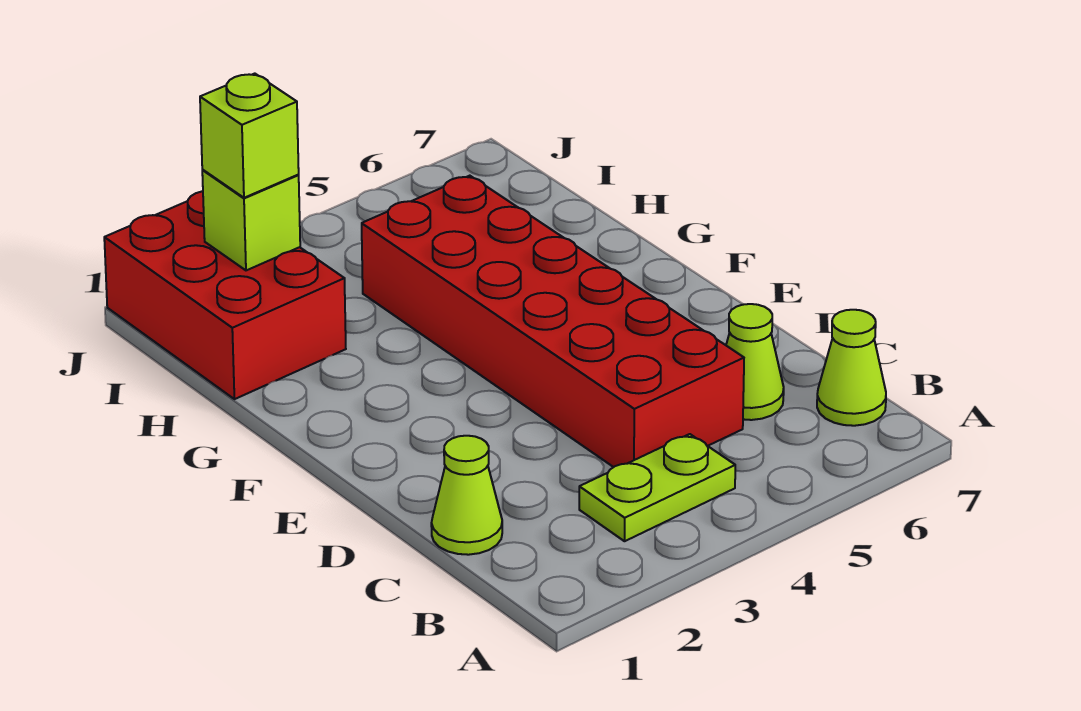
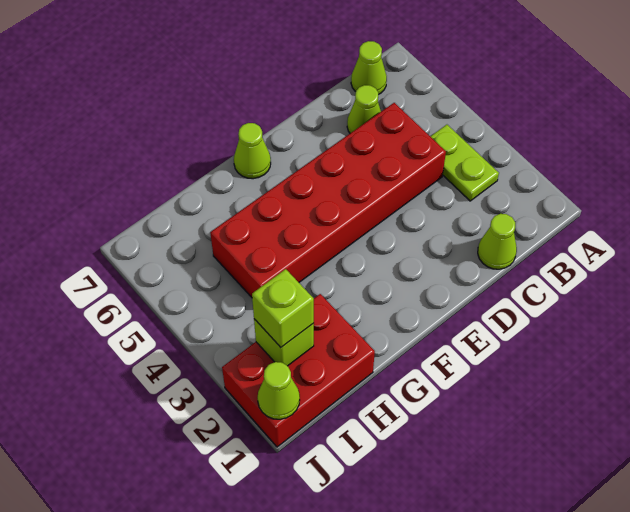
none -> lime 1x1 cone [234,123,271,179]
none -> lime 1x1 cone [258,362,300,419]

